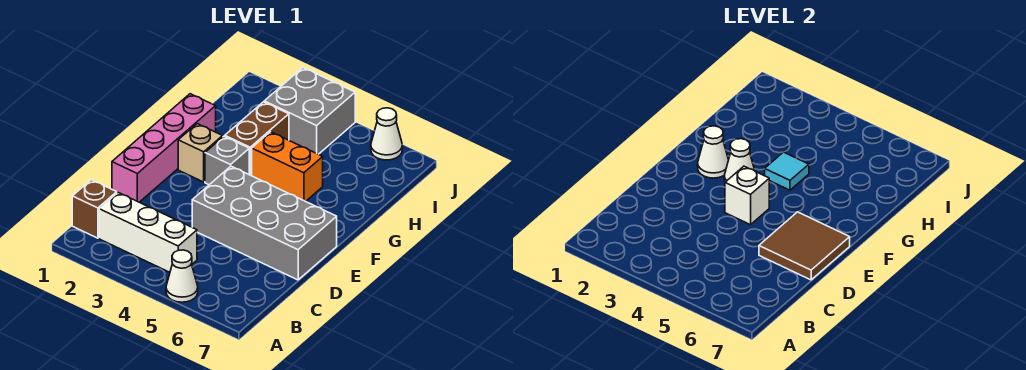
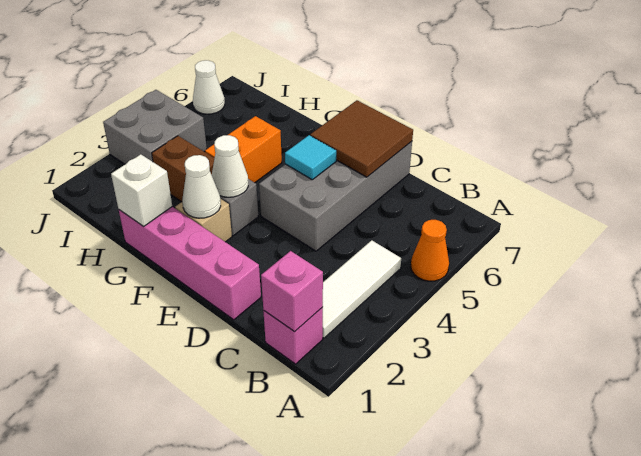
white 1x1 cone [166,250,198,302] -> orange 1x1 cone [411,220,449,281]
brown 1x1 brick [72,180,117,238] -> pink 1x1 brick [263,307,323,364]
none -> pink 1x1 brick [261,251,323,332]
white 1x3 brick [99,193,197,272] -> white 1x3 tile [323,240,401,338]
white 1x1 brick [725,166,769,225] -> white 1x1 brick moved to [111,154,172,226]
cyan 1x1 tile [765,152,809,190] -> cyan 1x1 tile moved to [285,135,336,180]

